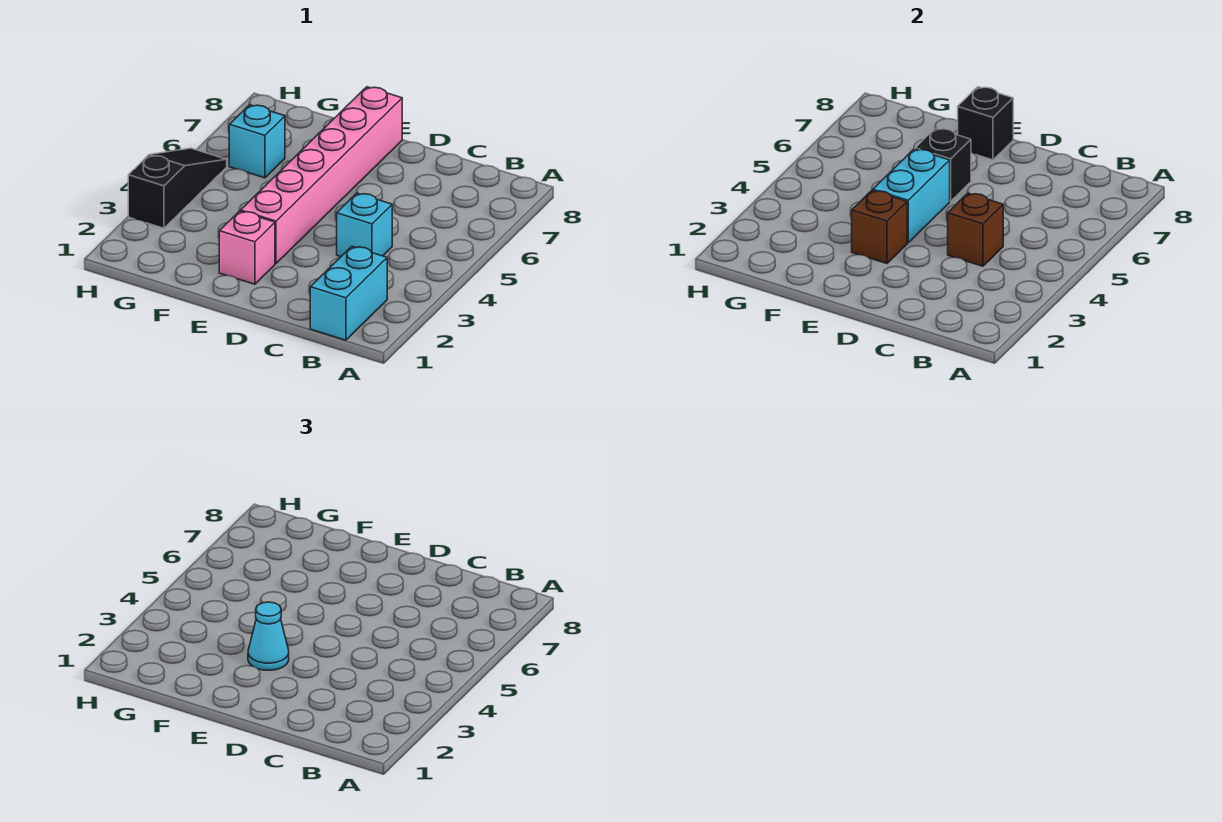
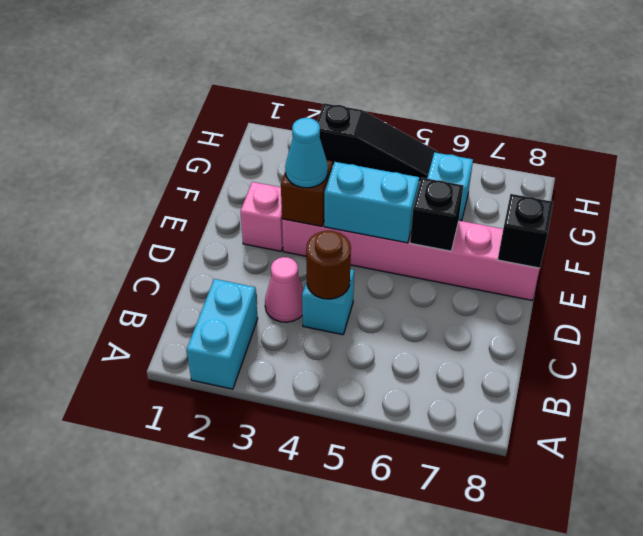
cyan 1x2 brick [310,246,387,340] -> cyan 1x2 brick turned to [187,279,258,389]
none -> pink 1x1 cone [265,257,303,322]
brown 1x1 brick [948,193,1003,266] -> brown 1x1 round brick [306,231,351,299]

